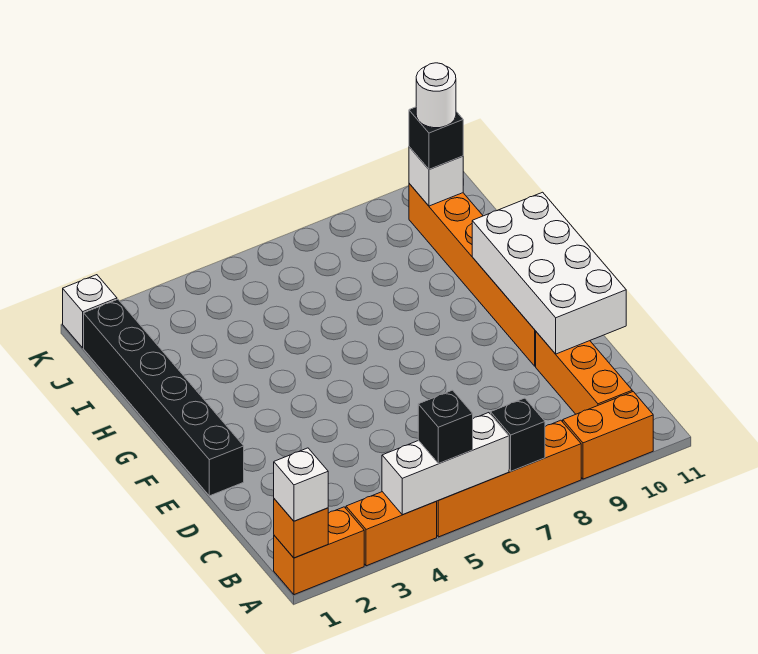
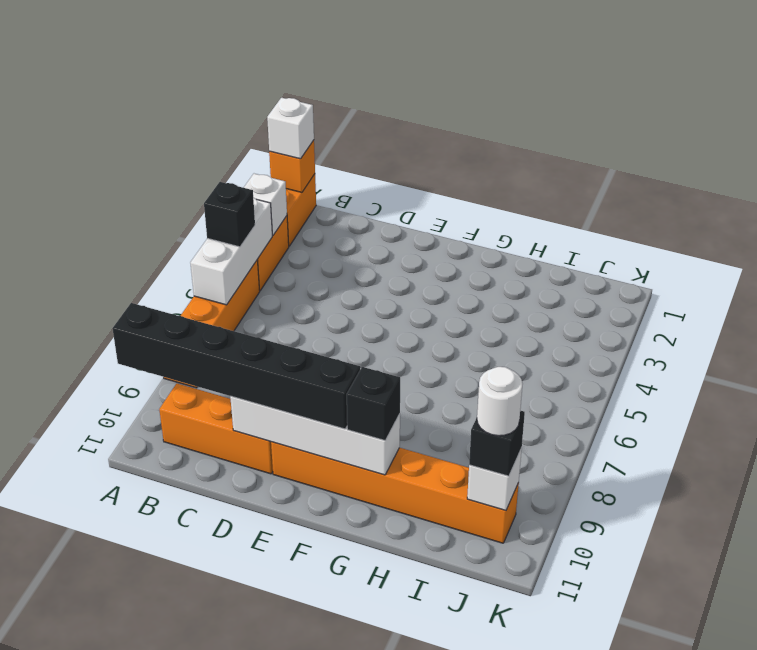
black 1x1 brick [491,398,545,471] -> black 1x1 brick moved to [347,367,400,441]
orange 1x2 brick [563,392,653,479] -> none
white 2x4 brick [472,192,626,354] -> white 1x4 brick [230,396,400,475]
black 1x6 brick [84,299,244,496] -> black 1x6 brick moved to [112,303,360,429]
white 1x1 brick [63,275,117,348] -> white 1x1 brick moved to [244,174,287,235]

